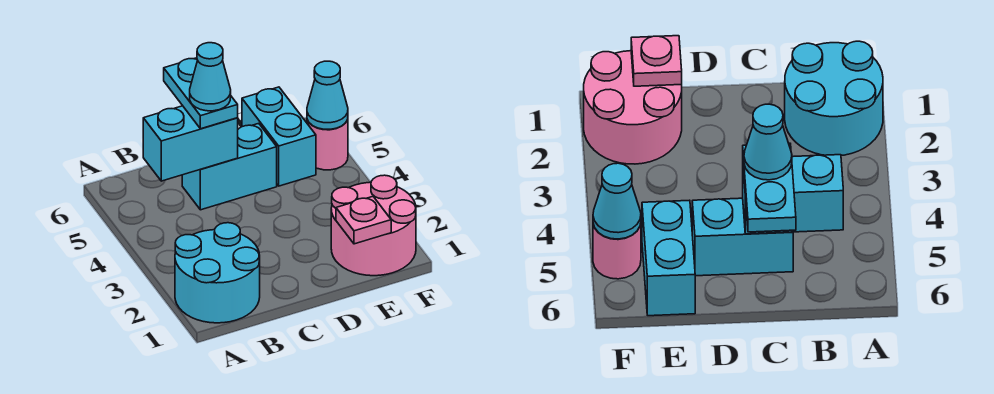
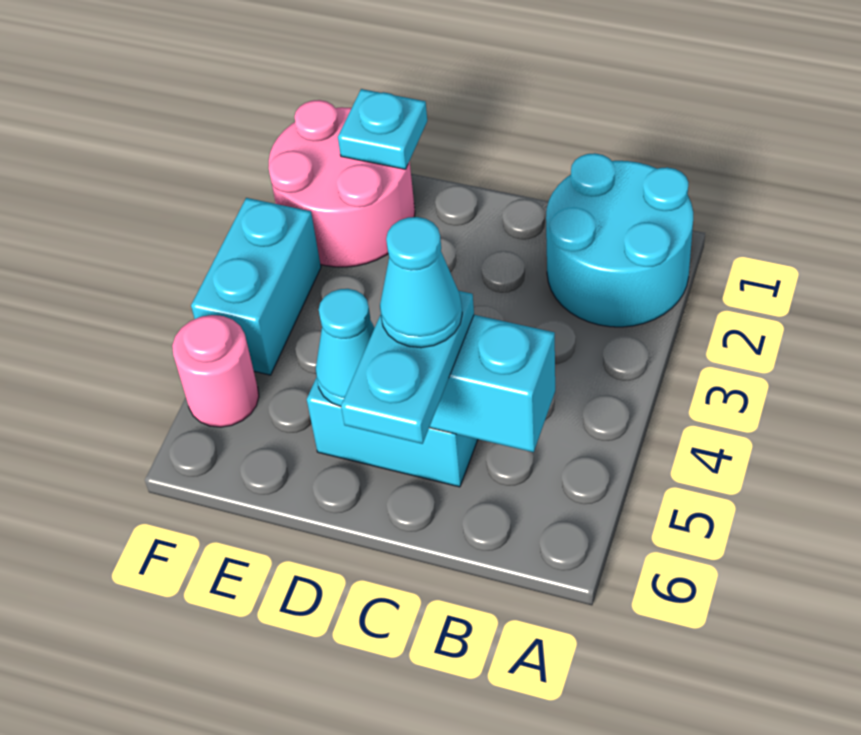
pink 1x1 plate [336,197,391,244] -> cyan 1x1 plate [338,89,427,169]
cyan 1x2 brick [242,87,316,186] -> cyan 1x2 brick moved to [191,198,321,375]
cyan 1x1 cone [307,61,348,129] -> cyan 1x1 cone moved to [316,289,374,407]

